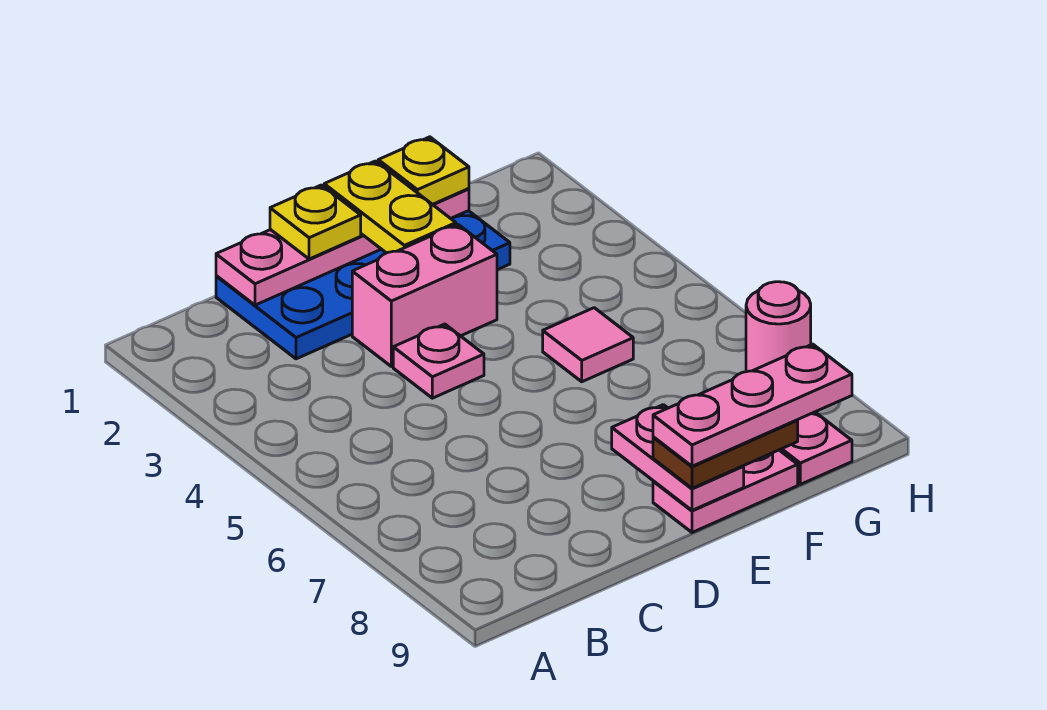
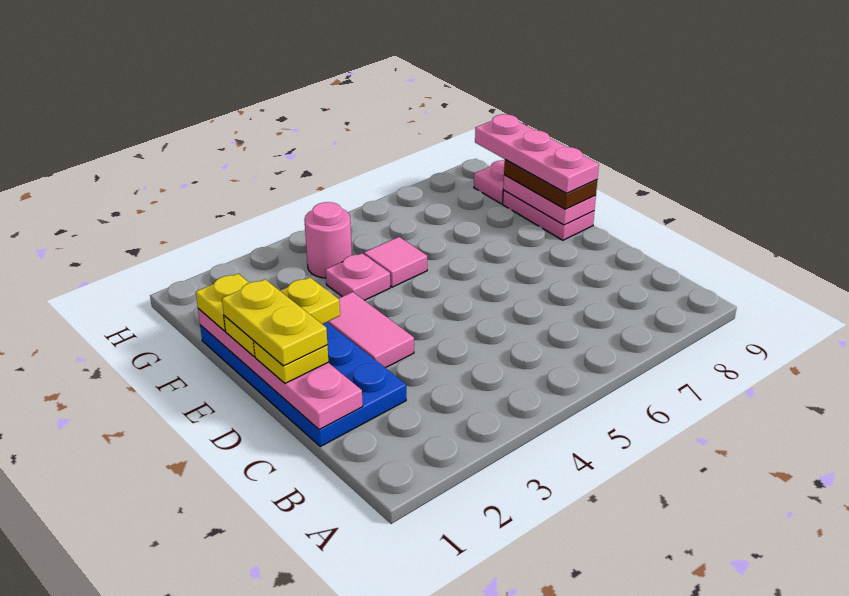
none -> yellow 1x2 plate [222,279,327,366]
pink 1x2 brick [352,224,497,366] -> pink 1x2 tile [327,292,414,368]
pink 1x1 plate [393,324,484,398] -> pink 1x1 plate moved to [326,253,390,300]
pink 1x2 plate [612,405,744,510] -> pink 1x2 plate turned to [503,175,596,225]
pink 1x1 round brick [746,282,811,372] -> pink 1x1 round brick moved to [304,202,352,278]

